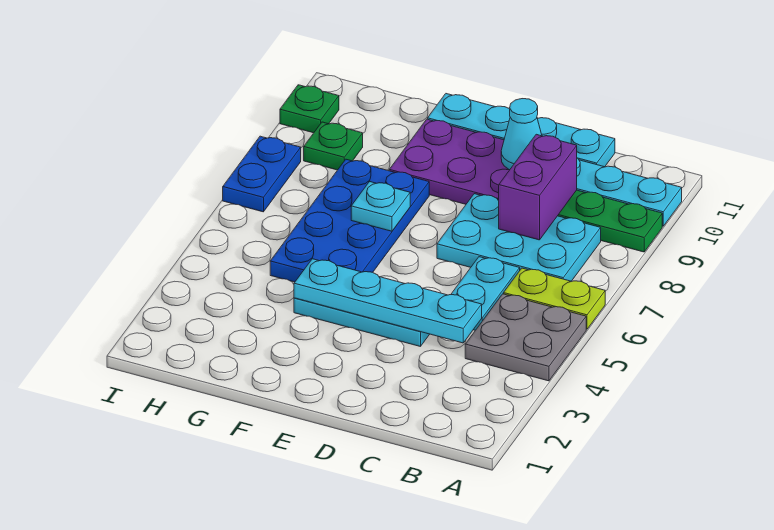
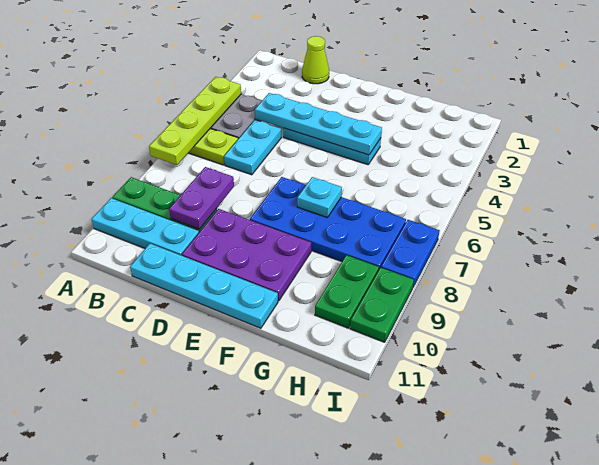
none -> lime 1x4 plate [149,77,241,165]
cyan 2x3 plate [437,194,601,281] -> none
none -> lime 1x1 cone [302,36,329,84]
purple 1x2 brick [499,134,577,240] -> purple 1x2 plate [169,167,234,229]
cyan 1x1 cone [501,99,542,170] -> none
blue 2x4 plate [270,159,429,282] -> blue 2x4 plate turned to [250,177,406,271]
green 1x1 plate [304,122,363,170] -> green 1x2 plate [315,255,379,328]
green 1x1 plate [280,85,339,133] -> green 1x2 plate [350,268,414,342]

